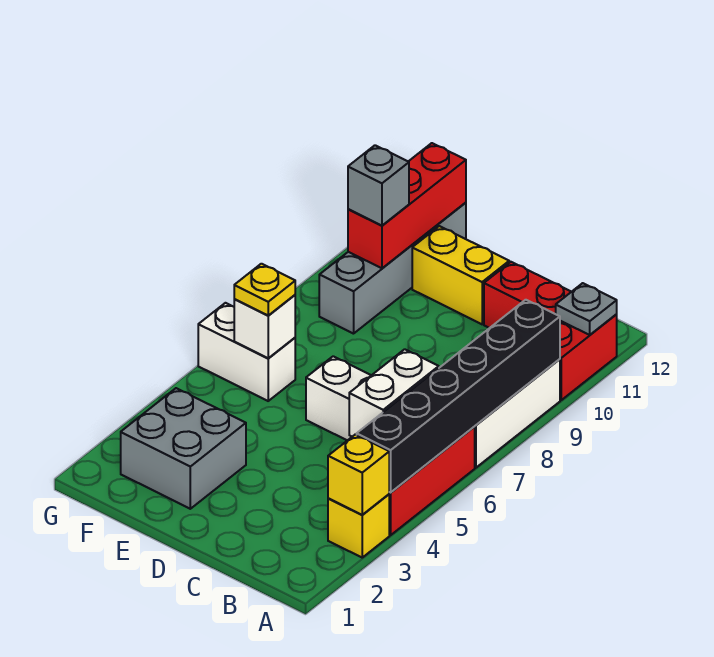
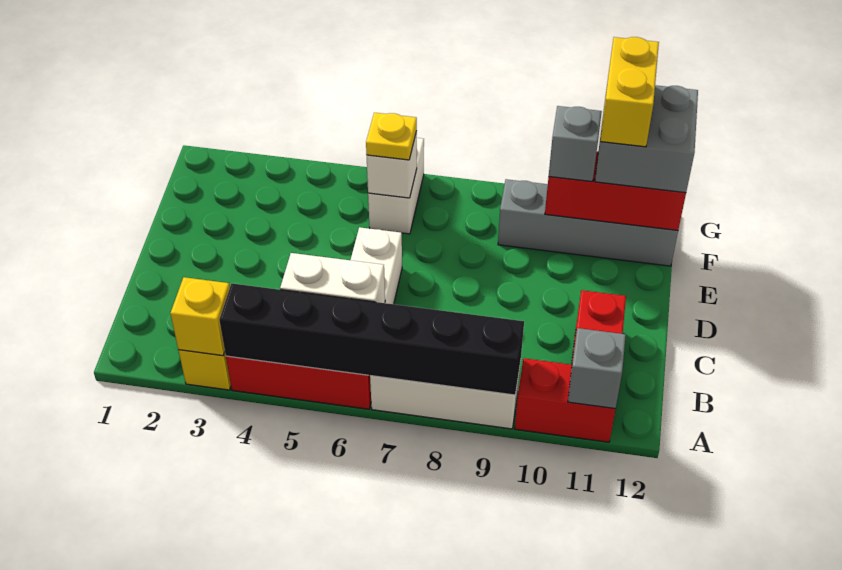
grey 1x1 plate [556,283,617,335] -> grey 1x1 brick [568,328,626,409]
yellow 1x2 brick [412,226,509,324] -> yellow 1x2 brick moved to [600,37,659,147]
grey 2x2 brick [121,388,246,509] -> grey 2x2 brick moved to [595,85,698,193]

